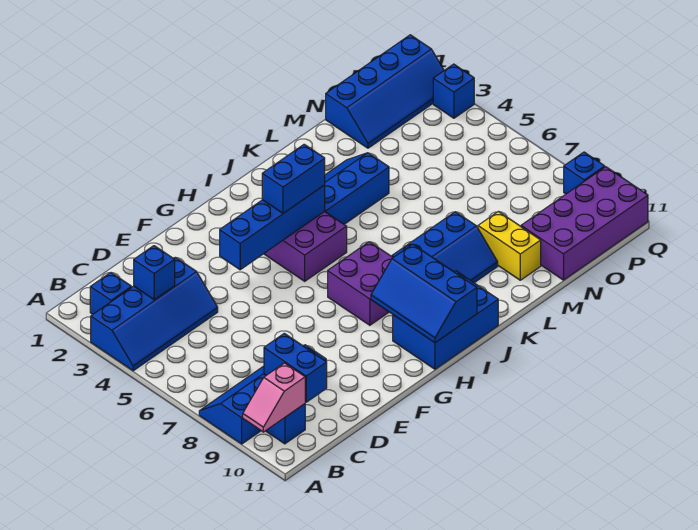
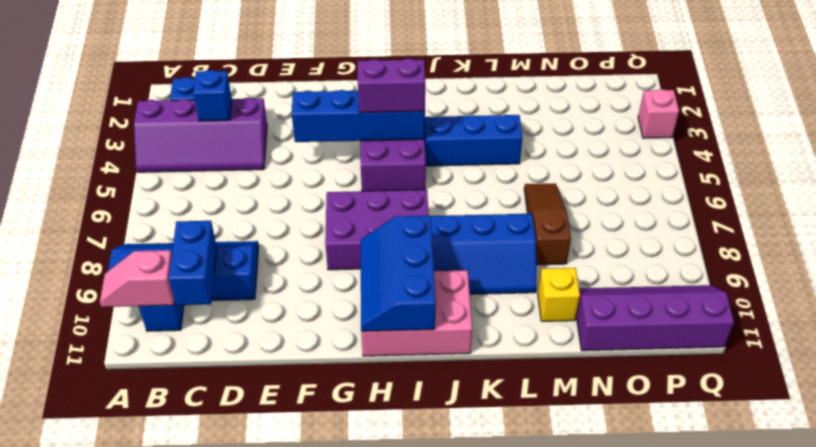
blue 2x4 slope [91,257,218,371] -> purple 2x4 slope [134,98,267,172]
blue 1x2 brick [262,144,325,213] -> purple 1x2 brick [358,59,425,113]
purple 2x2 brick [328,242,393,325] -> purple 2x3 brick [325,190,429,270]
blue 2x3 brick [393,271,498,369] -> pink 2x3 brick [361,270,472,356]
none -> brown 1x3 slope [524,183,571,265]
yellow 1x2 brick [478,212,541,280] -> yellow 1x1 brick [538,268,580,321]
blue 2x4 slope [326,35,444,148] -> none
purple 2x4 brick [521,167,648,280] -> purple 2x4 slope [576,285,734,351]
blue 1x1 brick [433,64,474,118] -> pink 1x1 brick [638,89,679,138]
blue 1x1 brick [564,152,605,194] -> none

